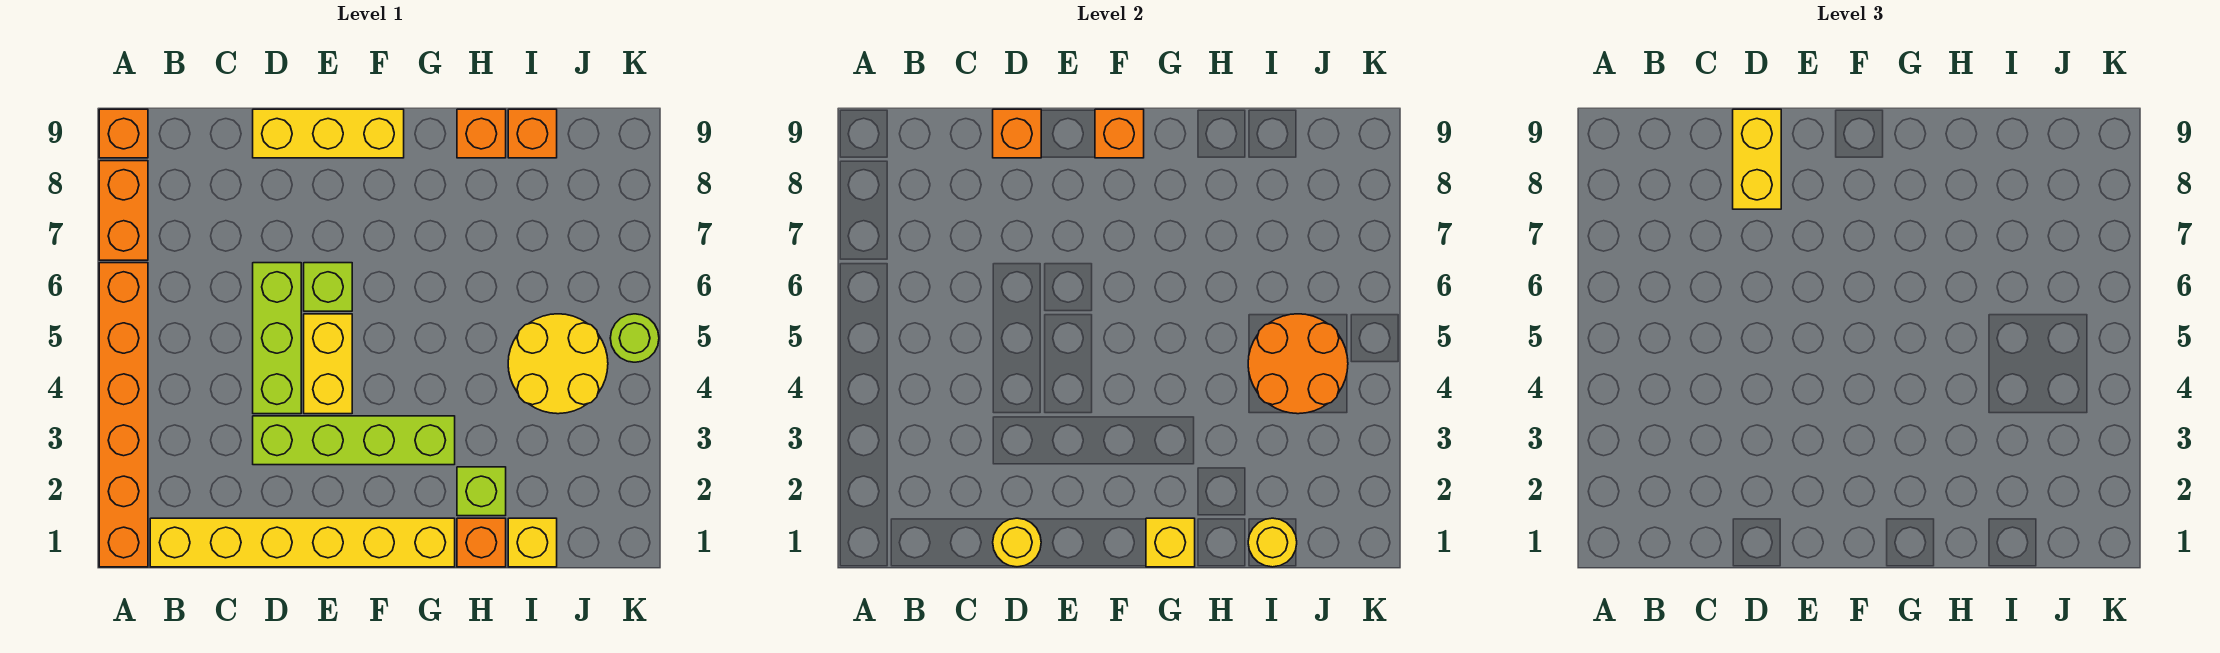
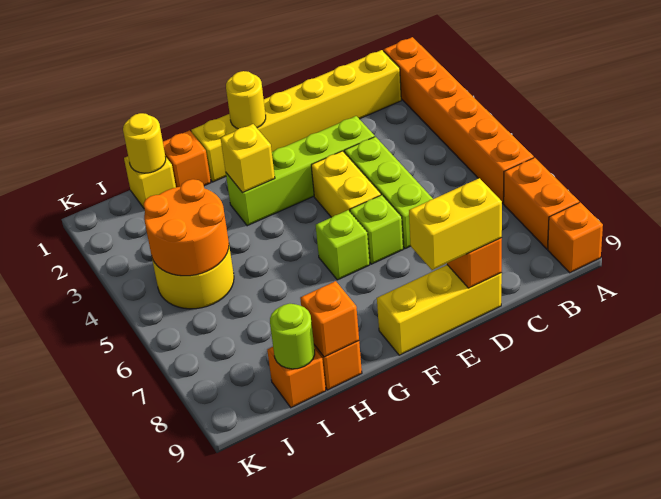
yellow 1x1 round brick [993,518,1041,567] -> yellow 1x1 round brick moved to [226,71,266,129]
yellow 1x2 brick [1733,109,1781,209] -> yellow 1x2 brick turned to [409,178,502,270]
orange 1x1 brick [1095,109,1144,158] -> orange 1x1 brick moved to [300,281,359,357]
yellow 1x1 brick [1146,518,1195,567] -> yellow 1x1 brick moved to [221,124,275,193]
lime 1x1 brick [457,467,506,516] -> lime 1x1 brick moved to [316,210,370,280]
lime 1x1 round brick [610,314,659,362] -> lime 1x1 round brick moved to [270,304,315,369]

